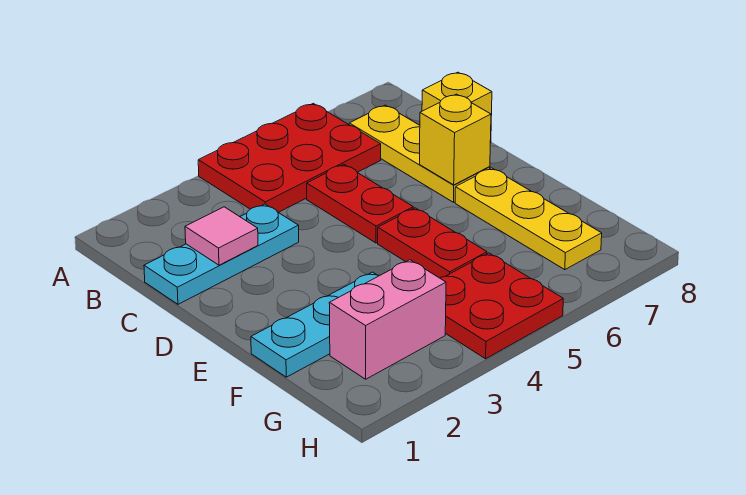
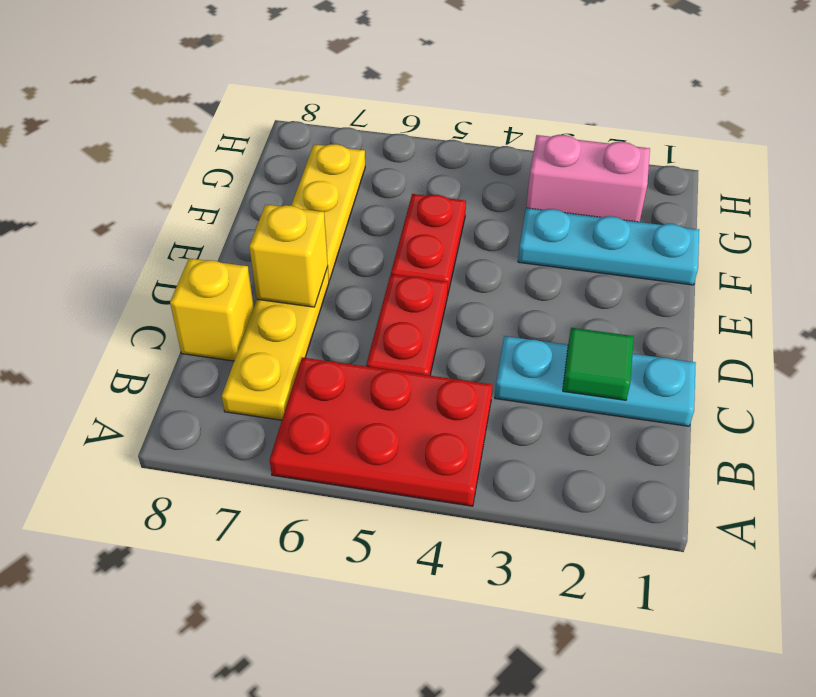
pink 1x1 tile [185,207,258,265] -> green 1x1 tile [563,328,634,400]
red 2x2 plate [440,253,563,359] -> none

